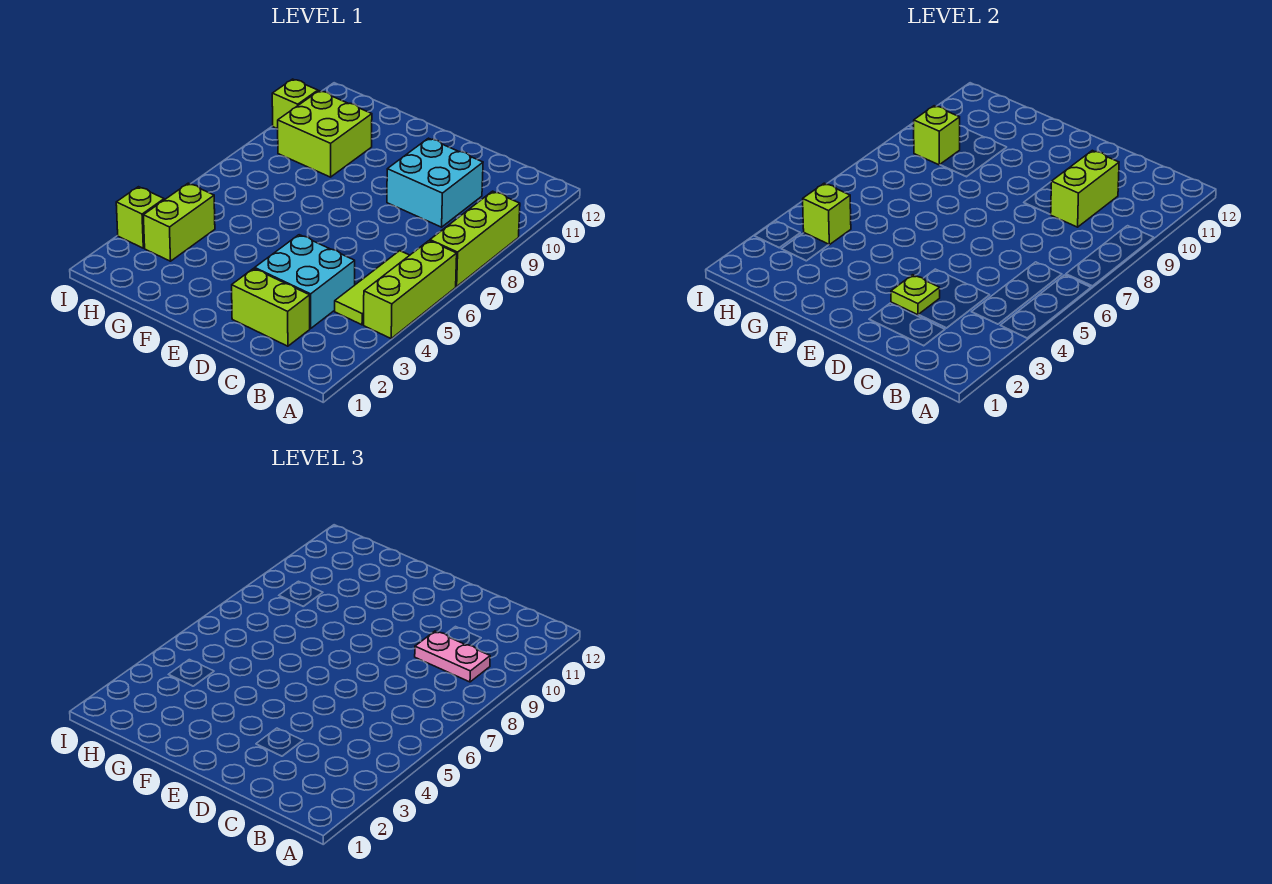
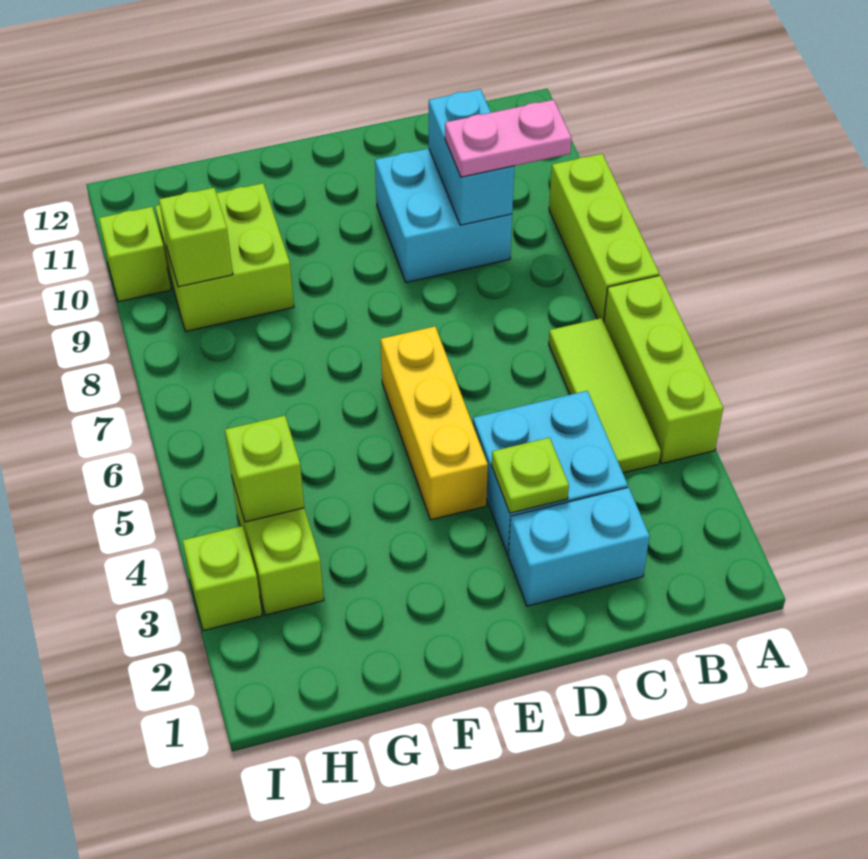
lime 1x2 brick [232,268,310,346] -> cyan 1x2 brick [508,487,650,606]
lime 1x2 brick [1050,150,1119,227] -> cyan 1x2 brick [429,89,514,225]
none -> yellow 1x3 brick [381,326,488,520]

